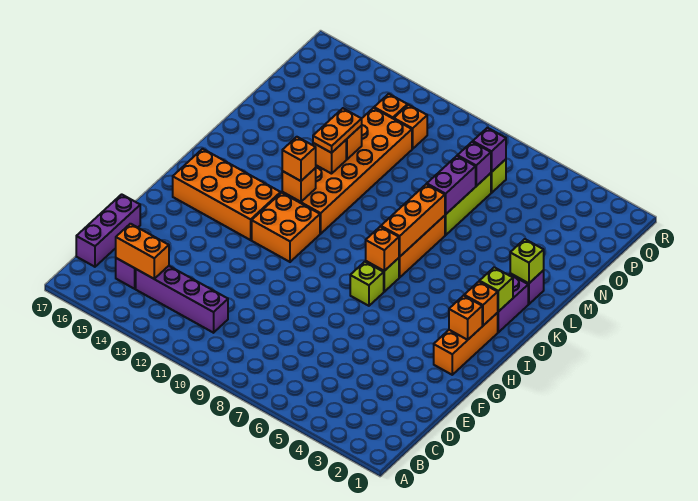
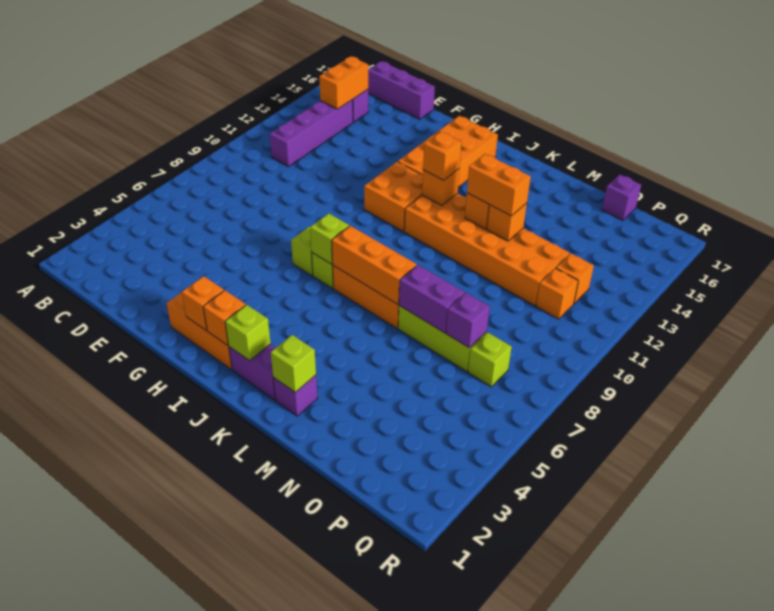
orange 1x1 brick [366,226,399,271] -> lime 1x1 brick [310,213,349,264]
orange 1x2 plate [313,108,362,153] -> orange 1x2 brick [467,154,531,216]
purple 1x1 brick [473,128,506,172] -> purple 1x1 brick moved to [602,175,641,220]

